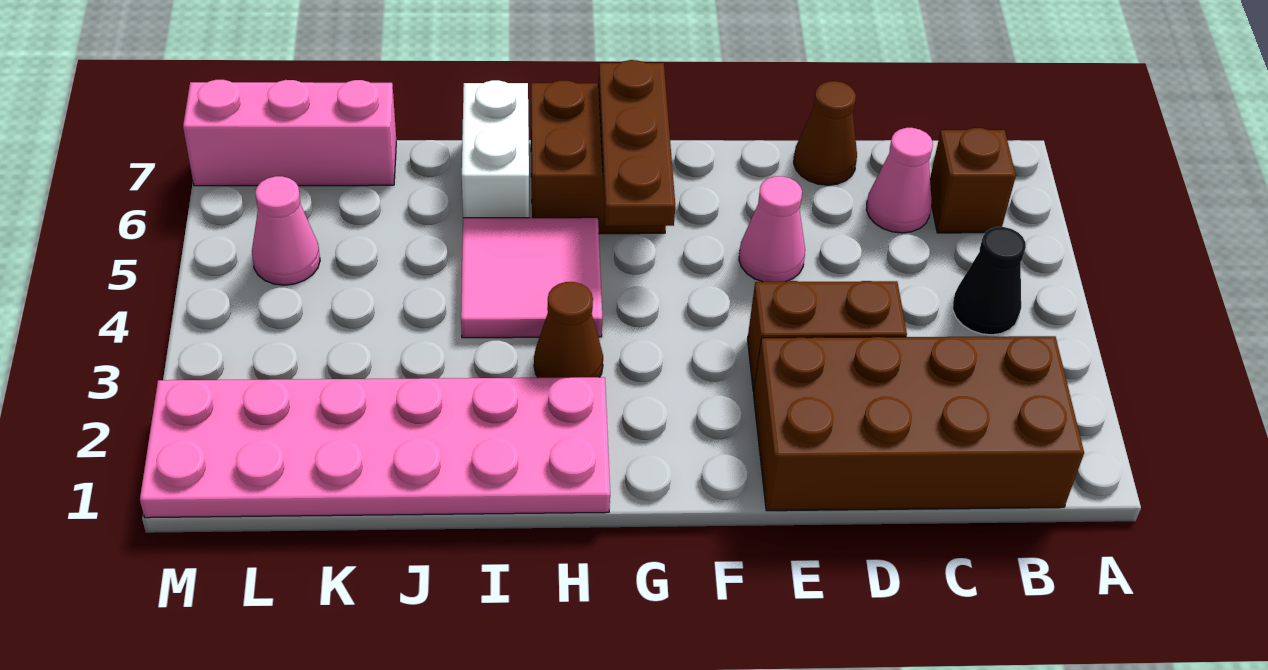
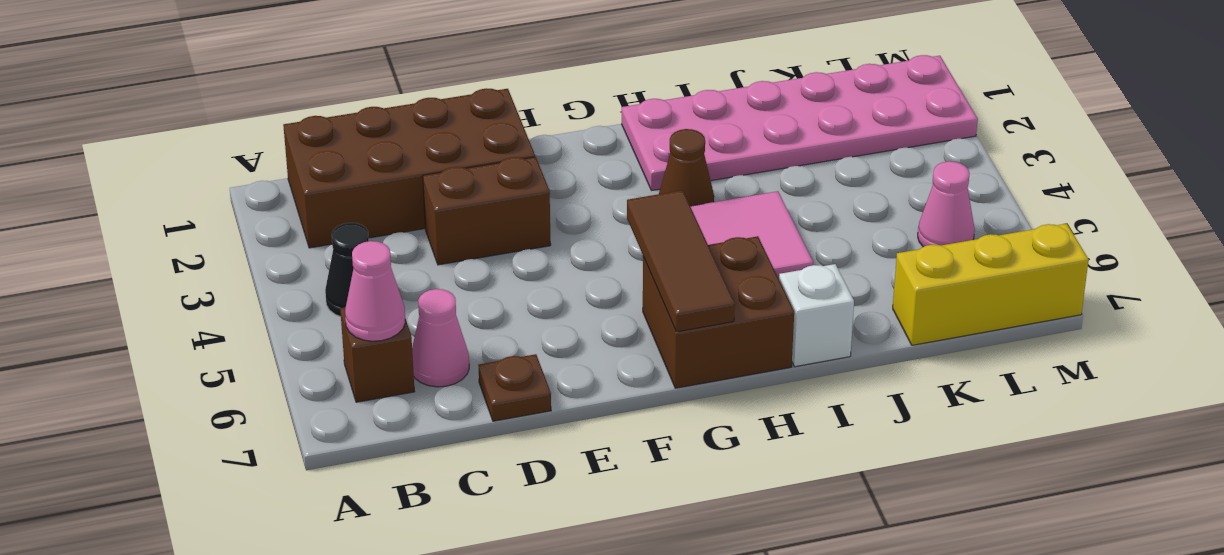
brown 1x1 cone [794,81,857,185] -> brown 1x1 plate [478,354,551,421]
pink 1x1 cone [739,176,805,282] -> pink 1x1 cone moved to [345,241,406,341]
brown 1x3 plate [599,60,675,226] -> brown 1x3 tile [627,190,735,332]
white 1x2 brick [462,80,529,218] -> white 1x1 brick [779,264,854,367]
pink 1x3 brick [183,80,396,186] -> yellow 1x3 brick [893,224,1089,345]

